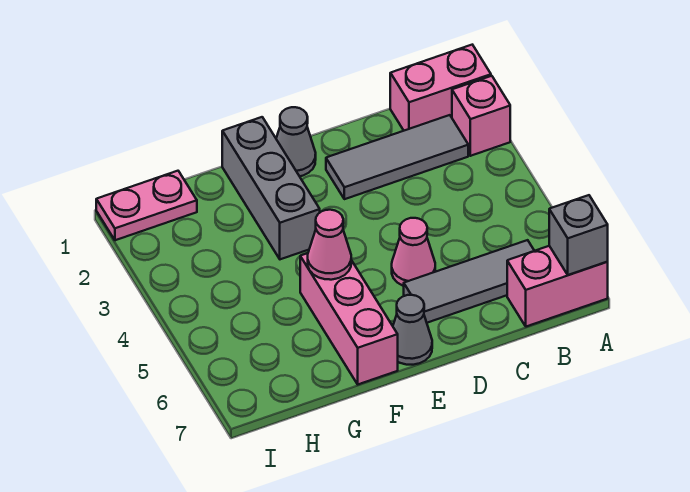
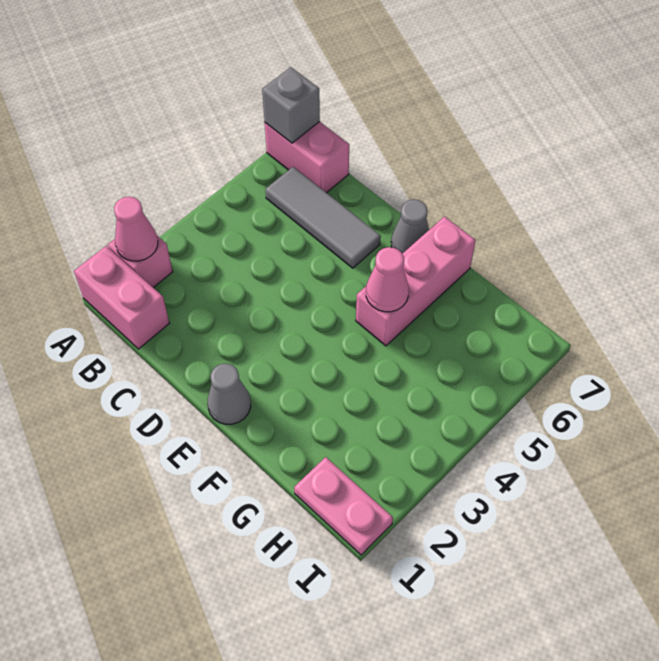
grey 1x3 tile [326,115,468,199] -> none
pink 1x1 cone [392,218,435,286] -> pink 1x1 cone moved to [114,197,158,261]
grey 1x3 brick [222,117,320,259] -> none

